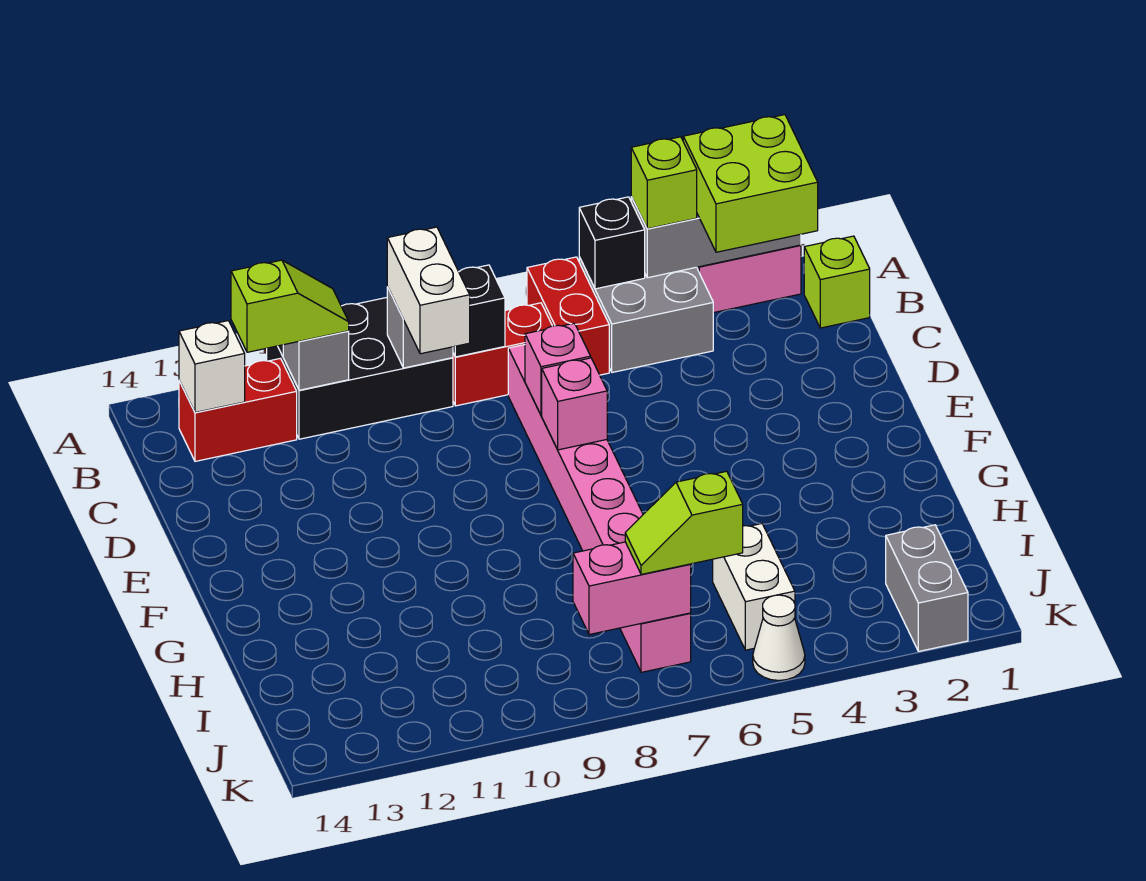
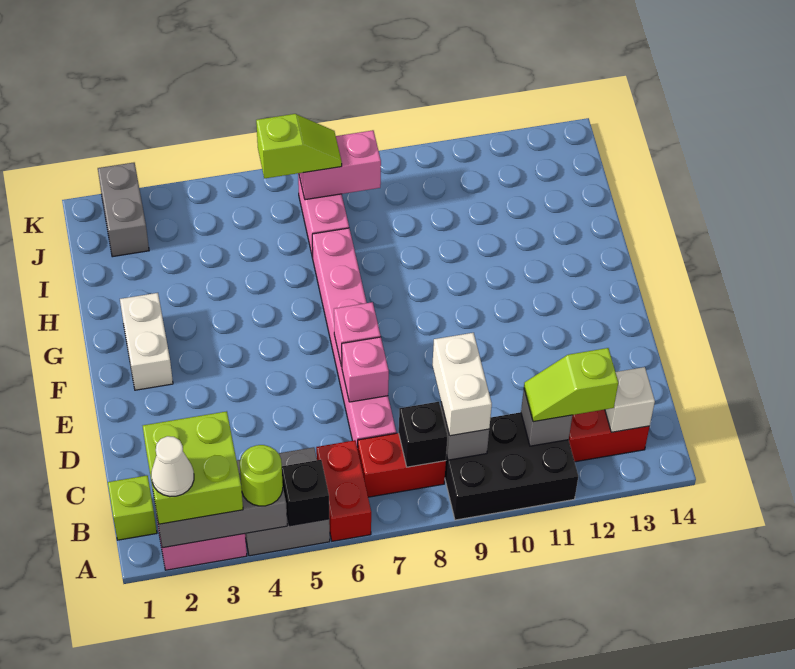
lime 1x1 brick [631,137,697,229] -> lime 1x1 round brick [240,445,283,506]
white 1x2 brick [713,524,795,650] -> white 1x2 brick moved to [120,293,173,390]
white 1x1 cone [753,595,805,680] -> white 1x1 cone moved to [151,436,194,497]

